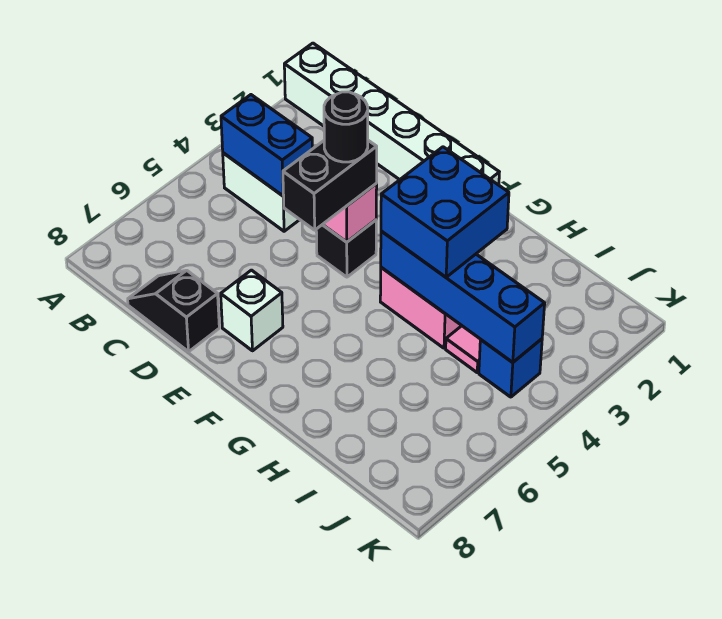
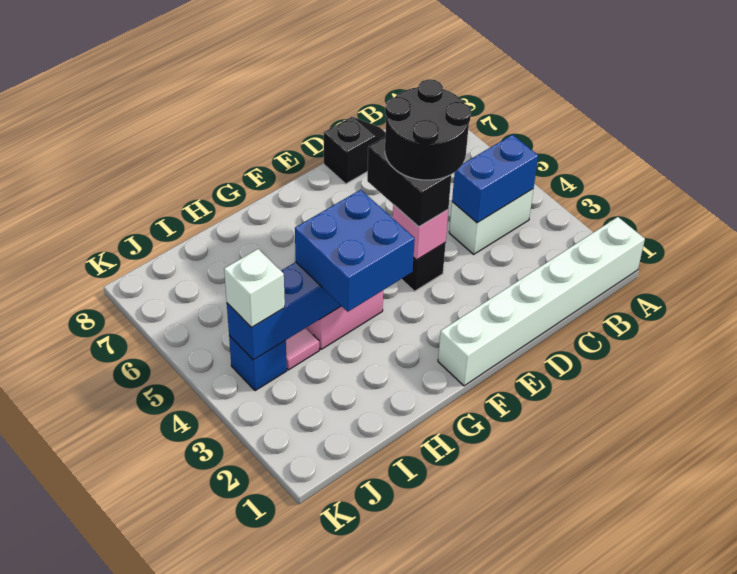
black 1x1 round brick [324,92,368,162] -> black 2x2 round brick [385,79,471,180]
white 1x1 brick [221,270,283,351] -> white 1x1 brick moved to [224,249,285,328]

